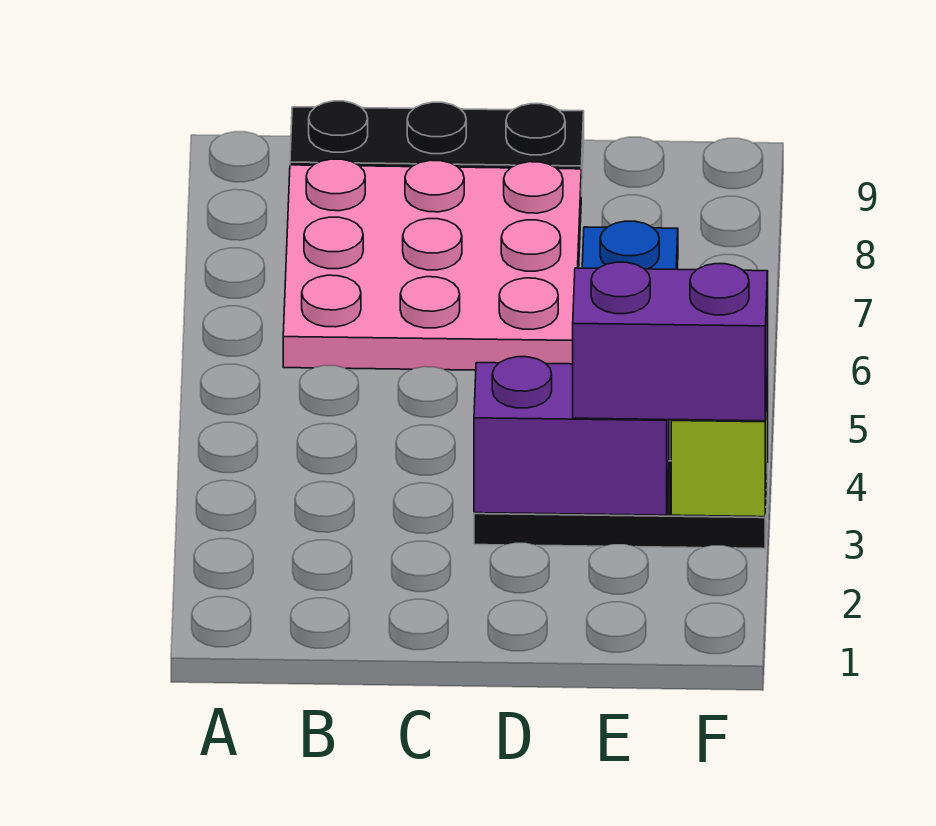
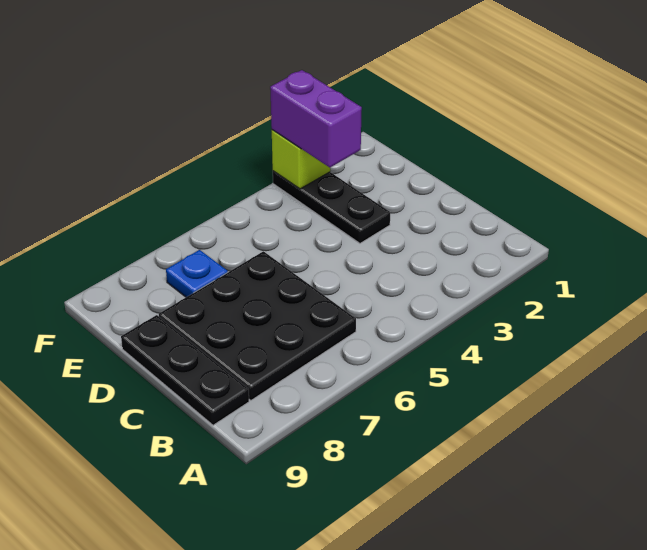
pink 3x3 plate [283,159,581,370] -> black 3x3 plate [159,251,356,400]
purple 1x2 brick [474,357,669,515] -> none

